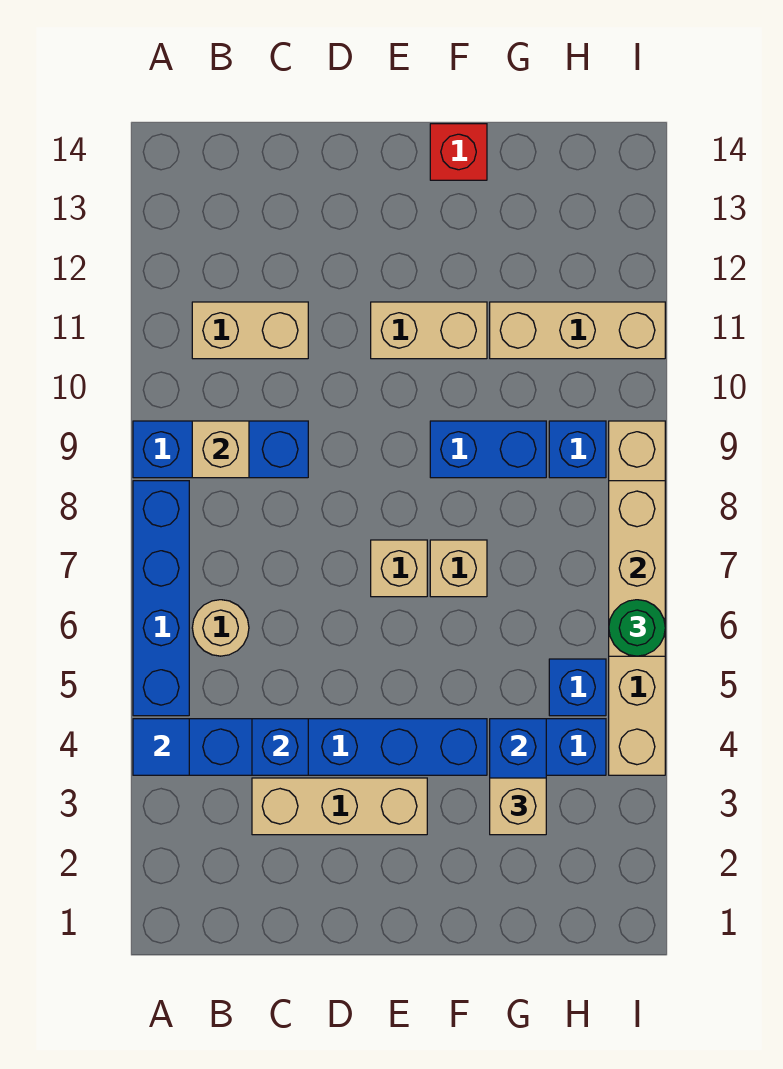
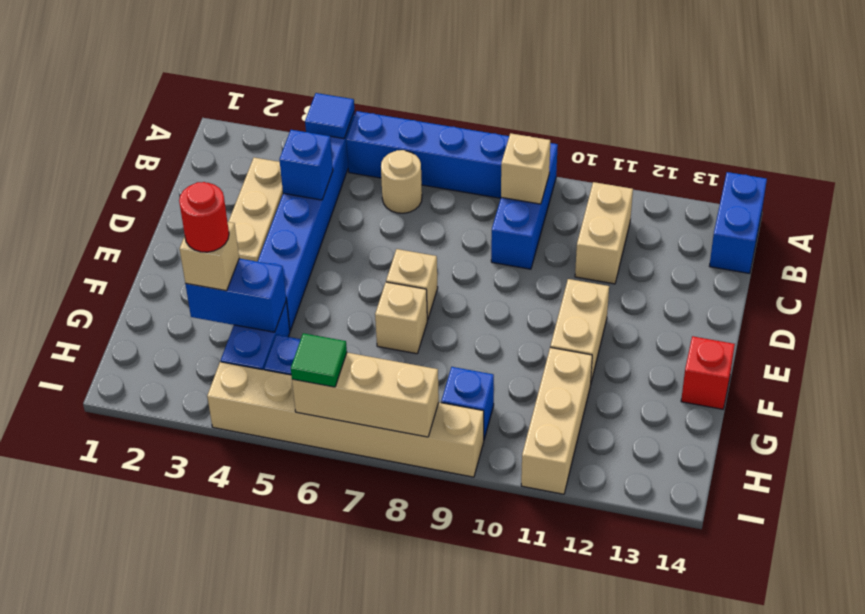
blue 1x2 brick [430,421,546,478] -> blue 1x2 brick moved to [710,172,767,274]
none -> red 1x1 round brick [179,182,229,252]
green 1x1 round brick [609,600,665,656] -> green 1x1 tile [291,333,347,387]

